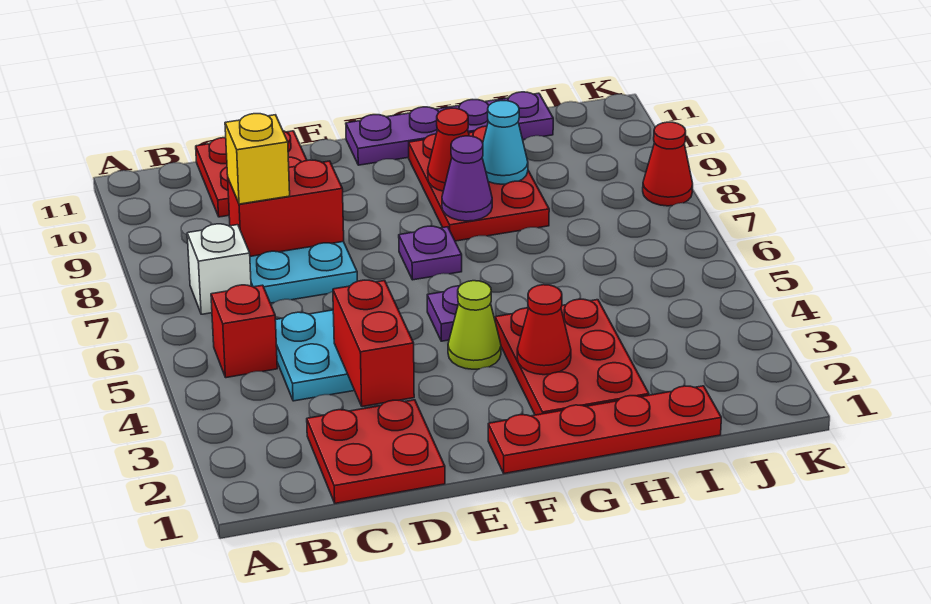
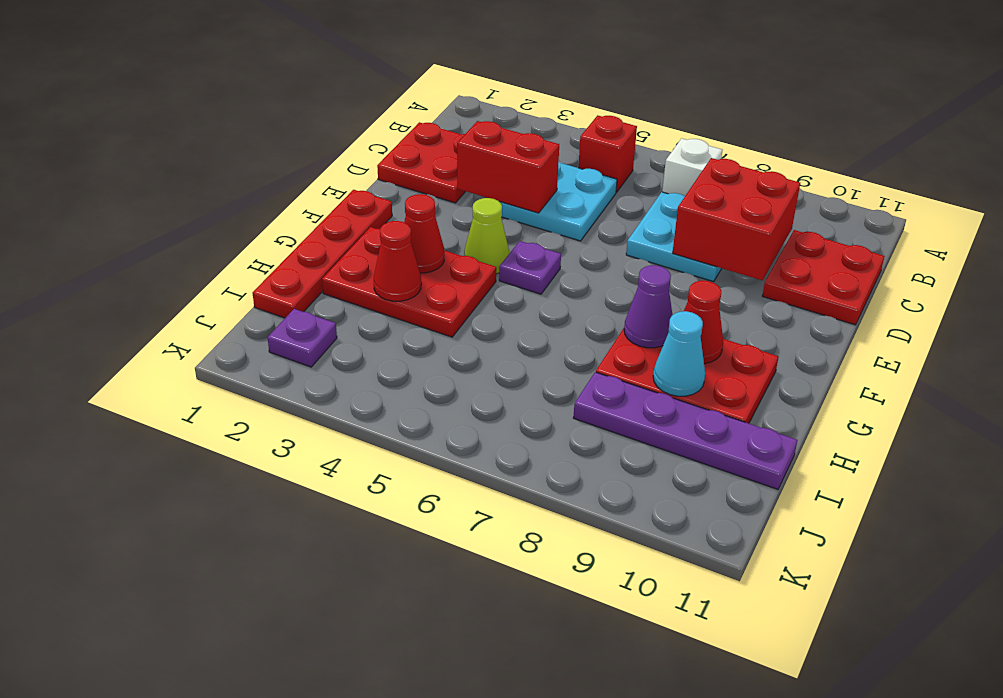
red 1x2 brick [228,160,344,256] -> red 2x2 brick [673,158,800,280]
yellow 1x1 brick [225,114,290,204] -> none
purple 1x1 plate [399,226,462,280] -> purple 1x1 plate moved to [267,309,337,367]
purple 1x4 plate [346,92,553,165] -> purple 1x4 plate turned to [573,372,798,489]
red 1x1 cone [643,122,693,206] -> red 1x1 cone moved to [374,221,421,301]

